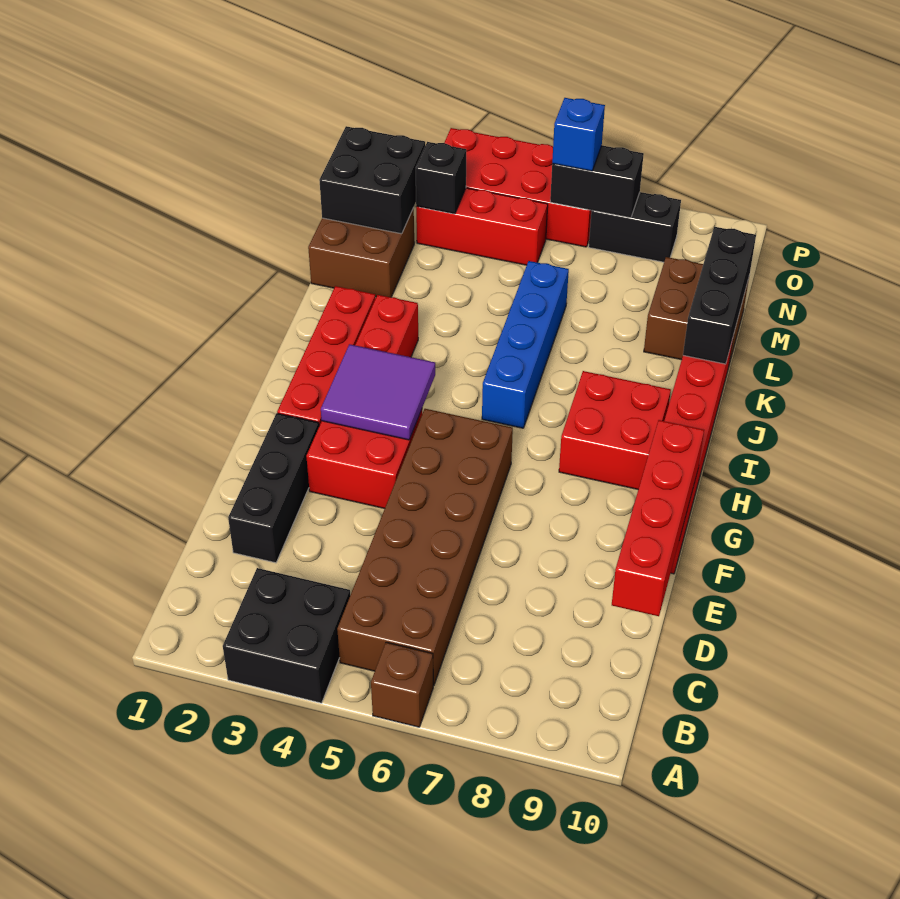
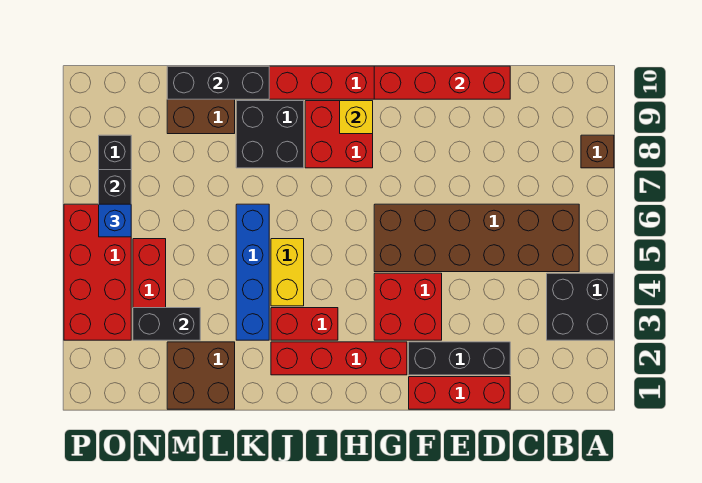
brown 1x1 brick [371,642,433,727] -> brown 1x1 brick moved to [581,135,614,168]
none -> red 1x3 brick [409,377,510,409]
purple 2x2 tile [321,344,435,440] -> none
none -> yellow 1x1 brick [340,101,373,134]
blue 1x4 brick [482,261,569,428] -> blue 1x4 brick turned to [236,204,269,340]
none -> yellow 1x2 brick [271,239,304,306]
black 2x2 brick [319,126,425,234] -> black 2x2 brick moved to [236,101,304,168]
black 1x1 brick [416,142,466,214] -> black 1x2 brick [133,308,200,340]

